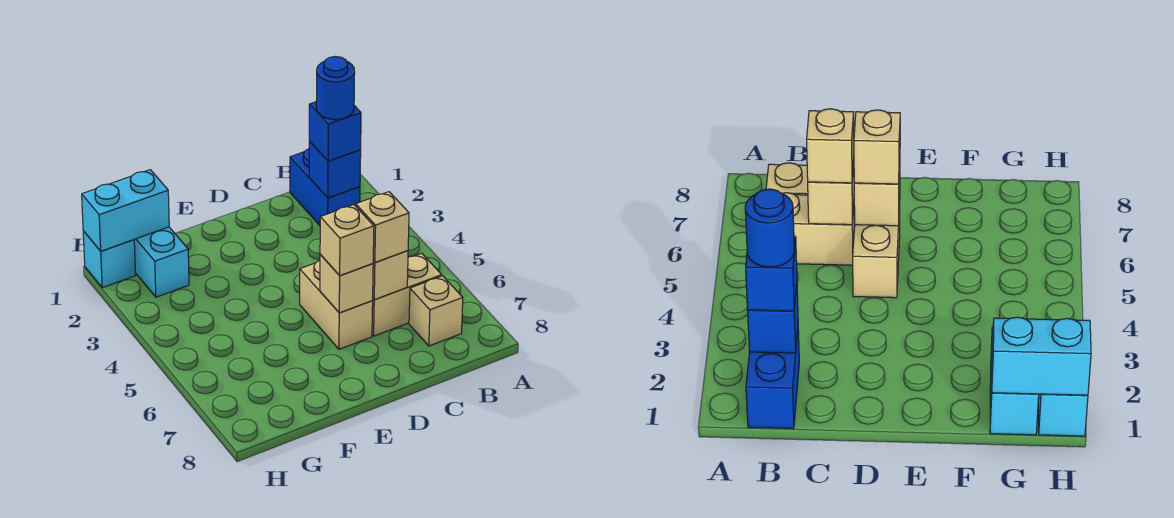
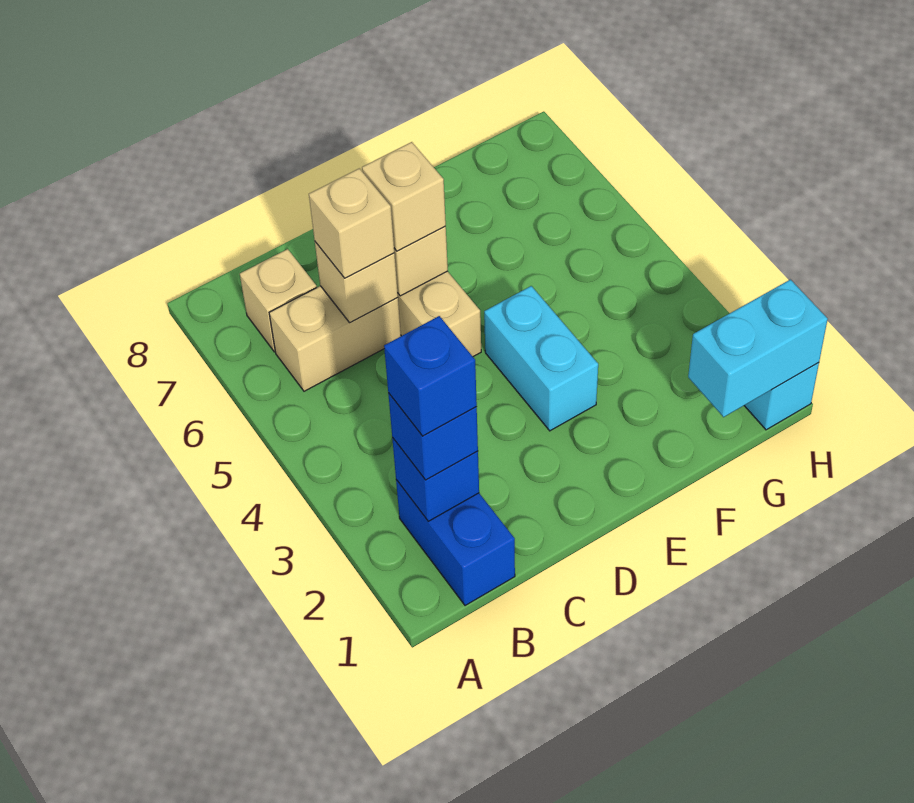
blue 1x1 round brick [316,56,355,120] -> blue 1x1 brick [384,316,477,436]
cyan 1x2 brick [134,227,189,297] -> cyan 1x2 brick moved to [484,286,598,431]

